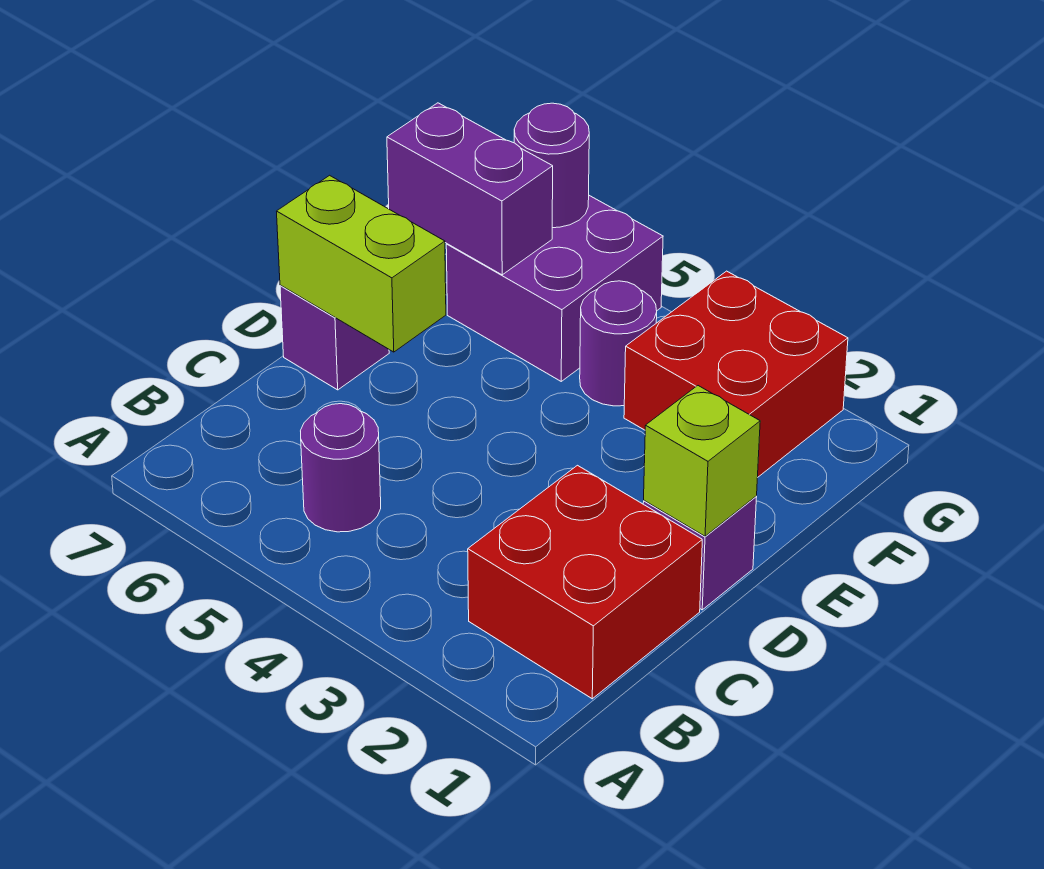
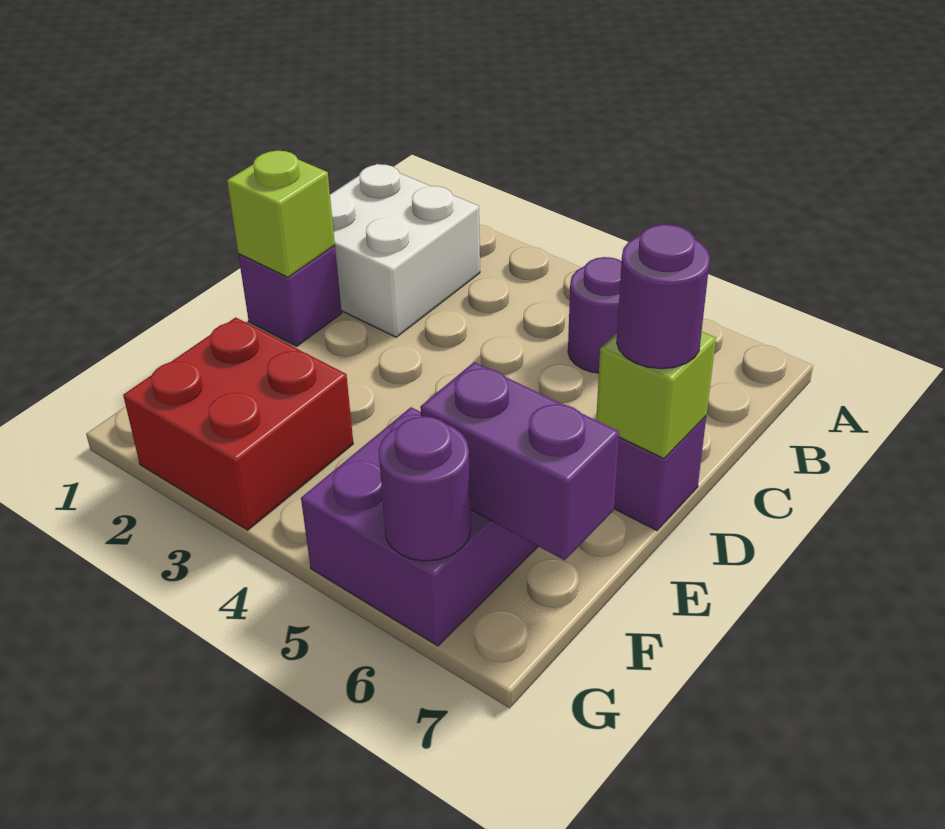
red 2x2 brick [468,465,702,699] -> white 2x2 brick [330,164,480,337]
lime 1x2 brick [277,175,446,352] -> lime 1x1 brick [596,332,716,459]
purple 1x1 round brick [580,281,657,406] -> purple 1x1 round brick moved to [617,224,710,369]

